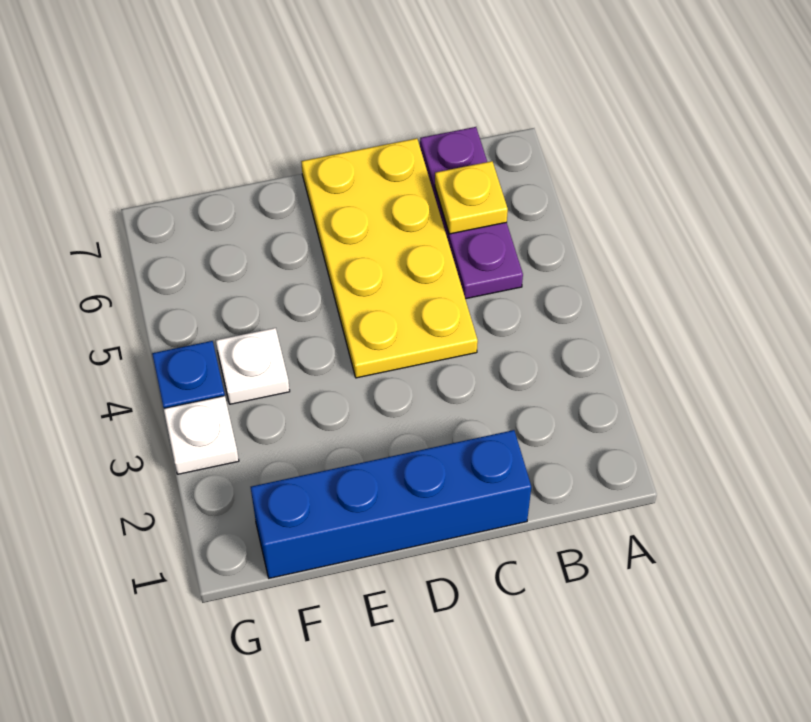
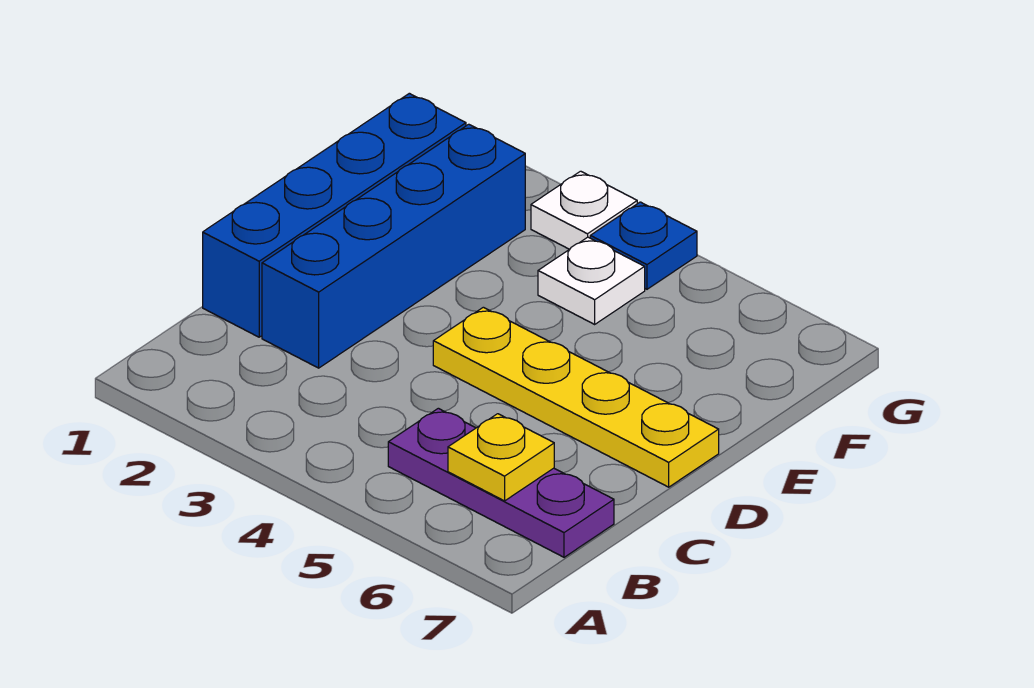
none -> blue 1x4 brick [262,124,525,368]
yellow 2x4 plate [301,138,478,378] -> yellow 1x4 plate [433,307,719,487]

